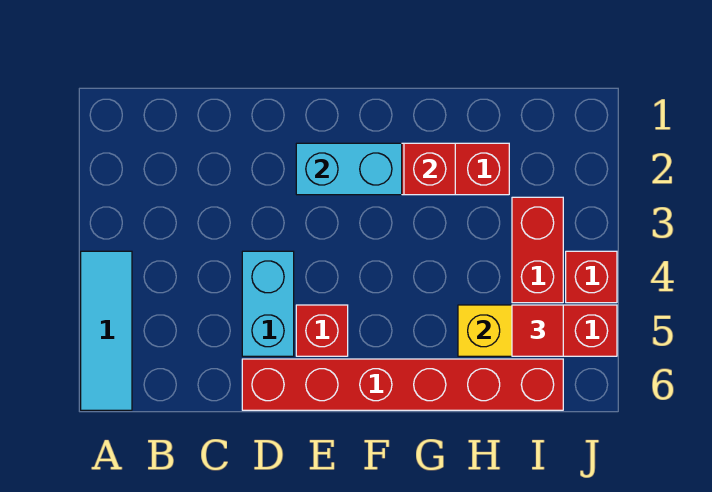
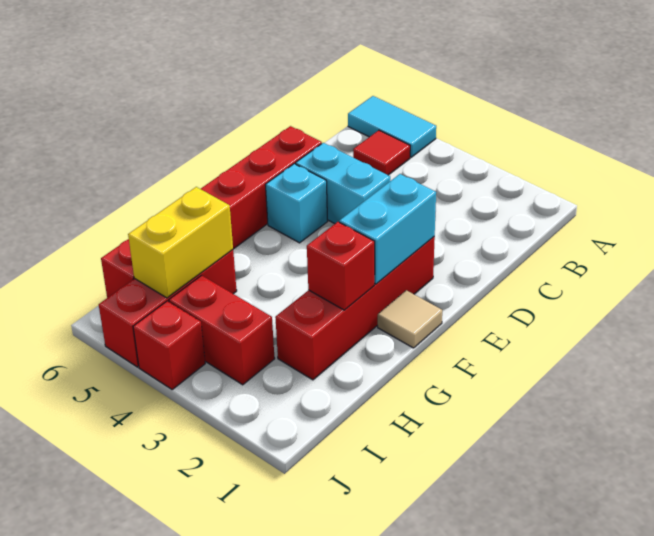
cyan 1x3 tile [81,251,132,410] -> cyan 1x2 tile [348,96,436,157]
red 1x1 brick [296,305,348,356] -> cyan 1x1 brick [265,164,328,243]
none -> tan 1x1 tile [378,290,442,348]
red 1x1 tile [512,305,563,356] -> red 1x1 tile moved to [353,130,410,175]

